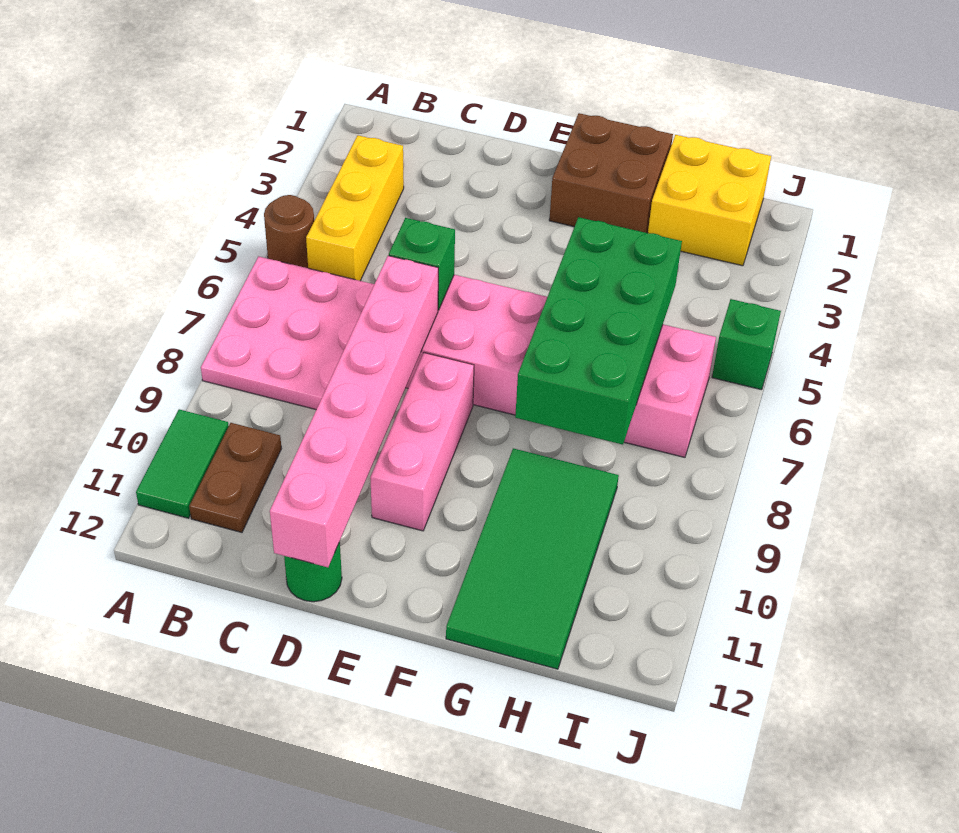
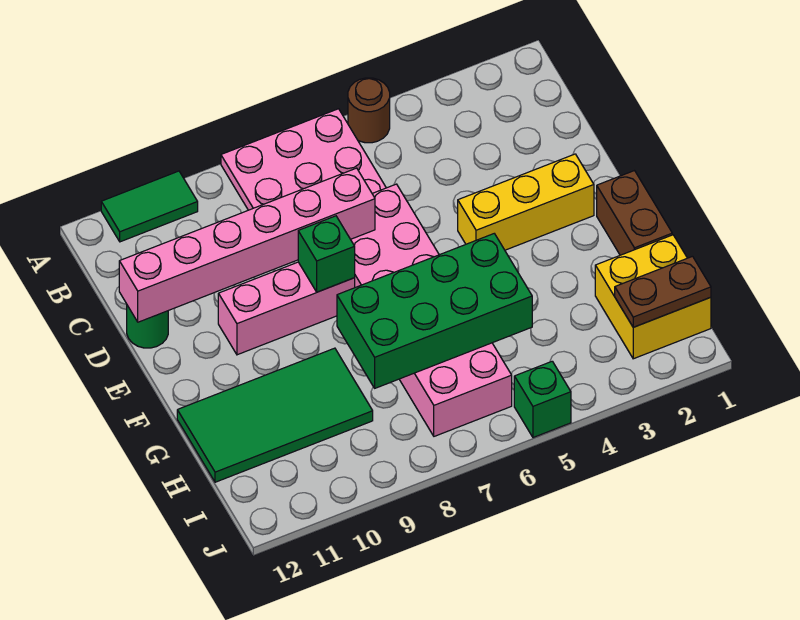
yellow 1x3 brick [306,135,404,281] -> yellow 1x3 brick moved to [458,154,594,250]
brown 1x2 plate [189,423,281,532] -> brown 1x2 plate moved to [615,256,711,327]
green 1x1 brick [389,218,455,310] -> green 1x1 brick moved to [298,216,355,292]
brown 2x2 brick [549,113,673,233] -> brown 1x2 brick [597,171,672,255]

